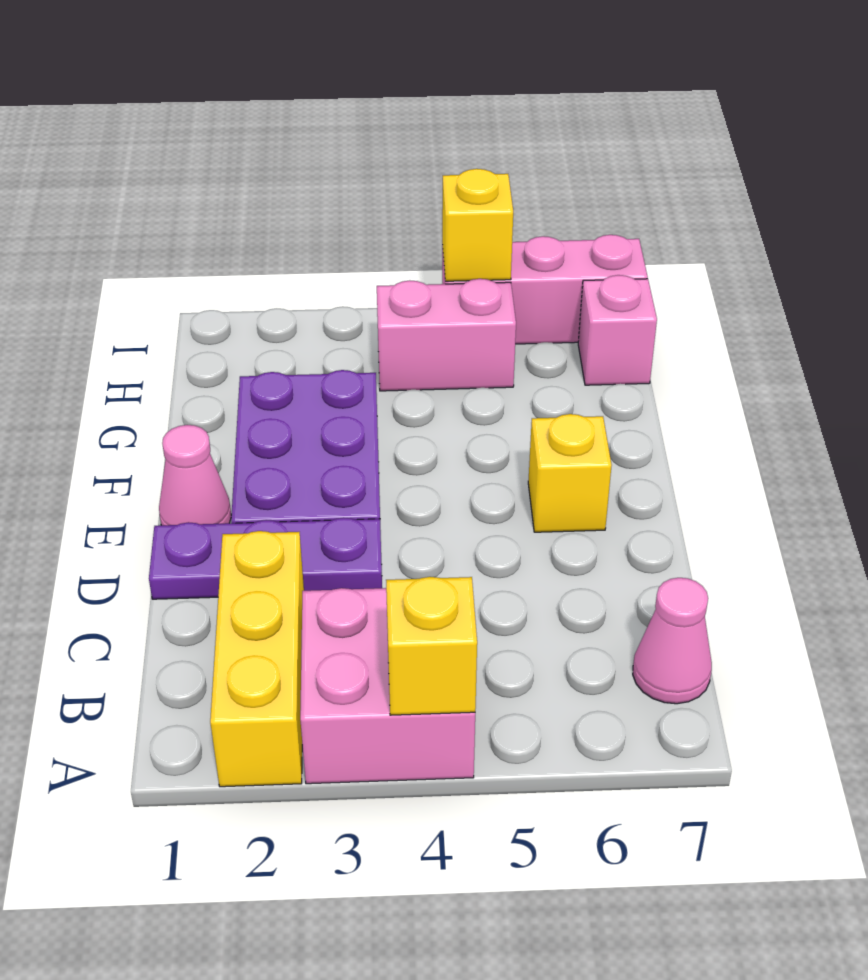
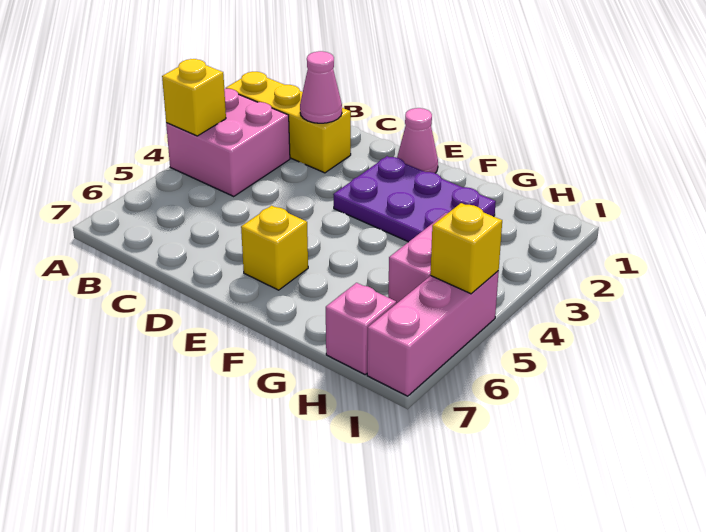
pink 1x1 cone [633,578,712,704] -> pink 1x1 cone moved to [300,51,342,123]
purple 1x3 plate [149,518,382,599] -> none

